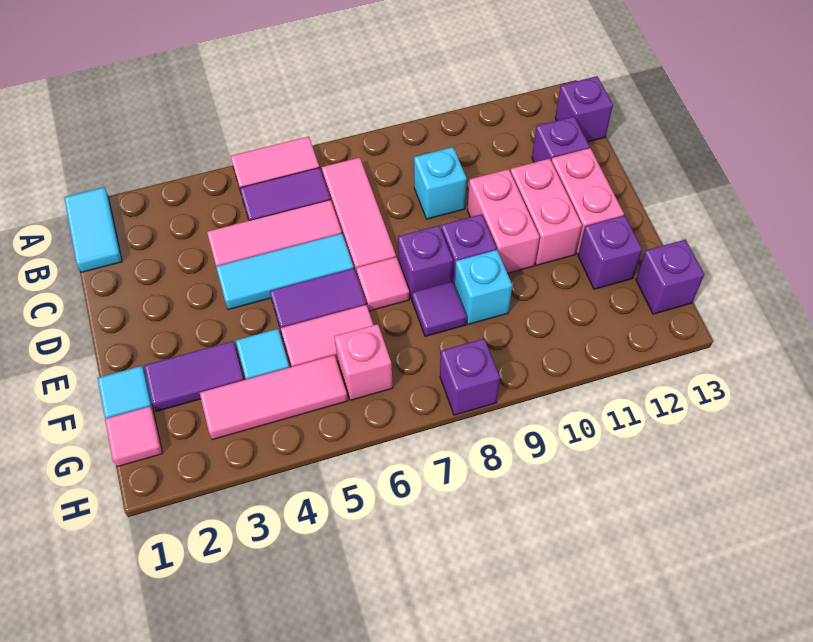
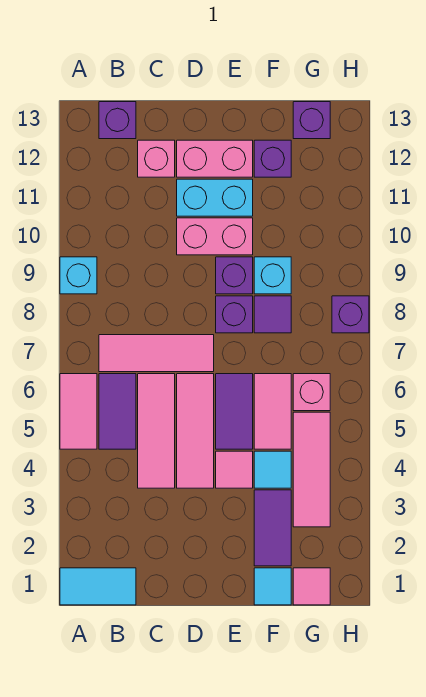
cyan 1x1 brick [414,147,467,219] -> cyan 1x1 brick moved to [60,257,97,294]
purple 1x1 brick [532,116,590,162] -> pink 1x1 brick [138,140,175,177]
cyan 1x3 tile [216,234,354,310] -> pink 1x3 tile [177,374,214,488]
pink 1x2 brick [510,159,582,265] -> cyan 1x2 brick [177,179,253,216]
pink 1x1 tile [356,257,409,311] -> pink 1x1 tile moved to [216,451,253,488]

